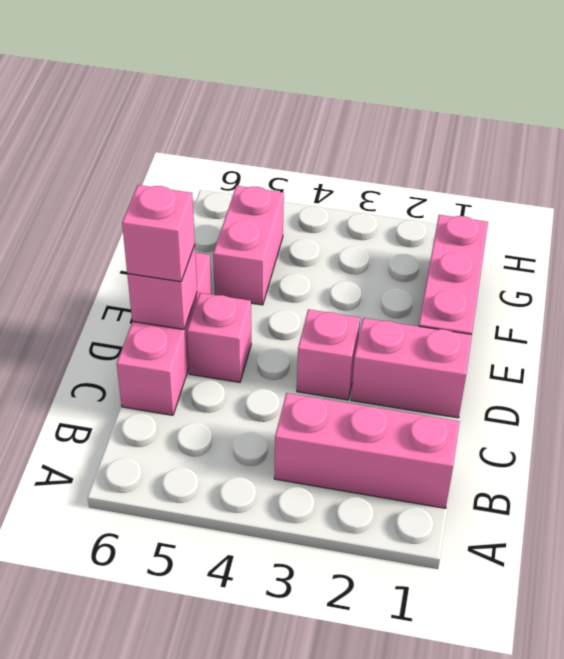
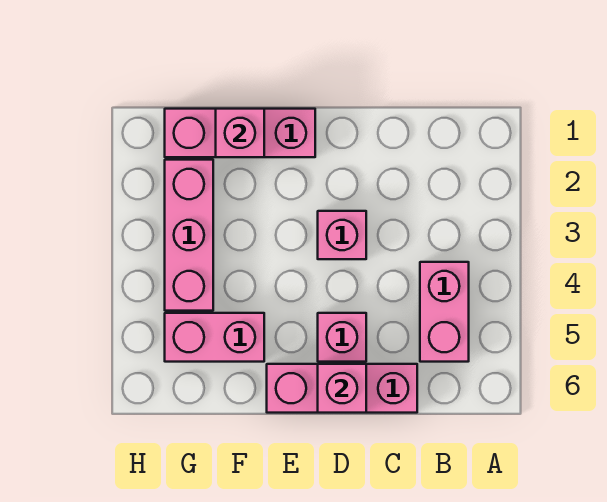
pink 1x3 brick [274,393,460,508] -> pink 1x3 brick moved to [165,160,213,311]
pink 1x2 brick [351,318,472,418] -> pink 1x2 brick moved to [420,262,469,362]
pink 1x1 brick [122,185,195,282] -> pink 1x1 brick moved to [216,109,264,157]

